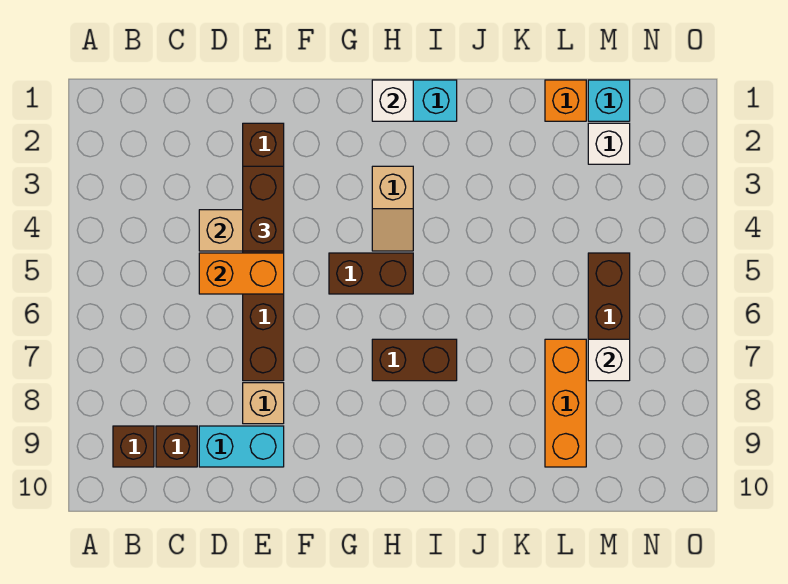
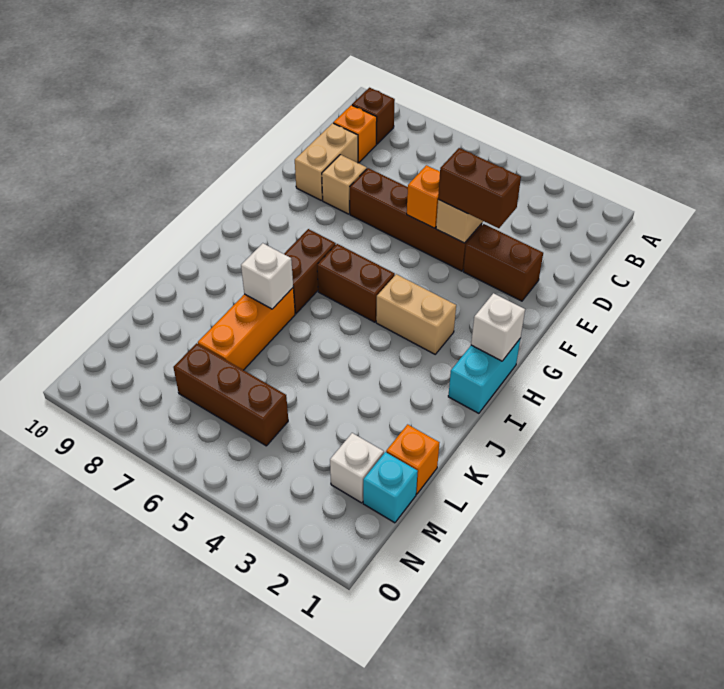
brown 1x1 brick [156,426,197,467] -> orange 1x1 brick [333,105,377,162]
orange 1x2 brick [199,253,284,294] -> orange 1x1 brick [407,165,440,228]
cyan 1x2 brick [199,426,284,467] -> tan 1x2 brick [295,123,358,200]
brown 1x2 brick [329,253,413,294] -> brown 1x2 brick turned to [317,244,395,322]
tan 1x2 slope [372,166,413,251] -> tan 1x2 brick [376,274,456,354]
orange 1x3 brick [545,339,586,467] -> orange 1x3 brick turned to [198,288,295,370]
white 1x1 brick [588,339,630,381] -> white 1x1 brick moved to [241,243,293,309]

